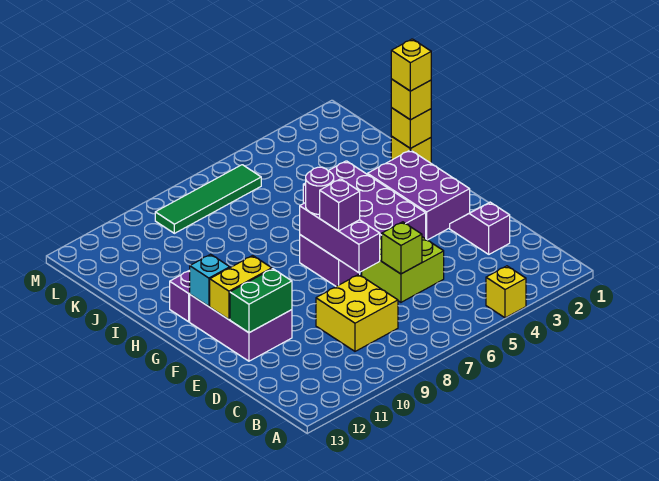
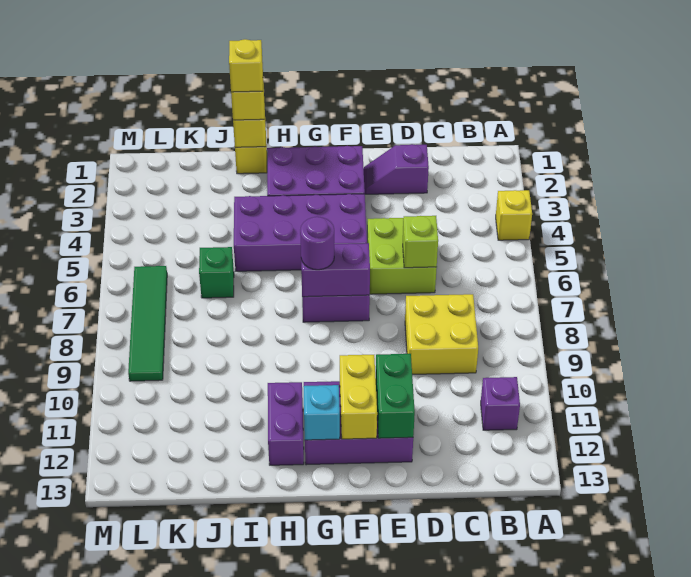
purple 1x3 brick [300,203,380,273] -> purple 1x2 brick [301,243,370,297]
purple 1x1 brick [320,179,360,231] -> purple 1x1 brick moved to [481,377,520,430]
none -> green 1x1 brick [199,247,234,298]

